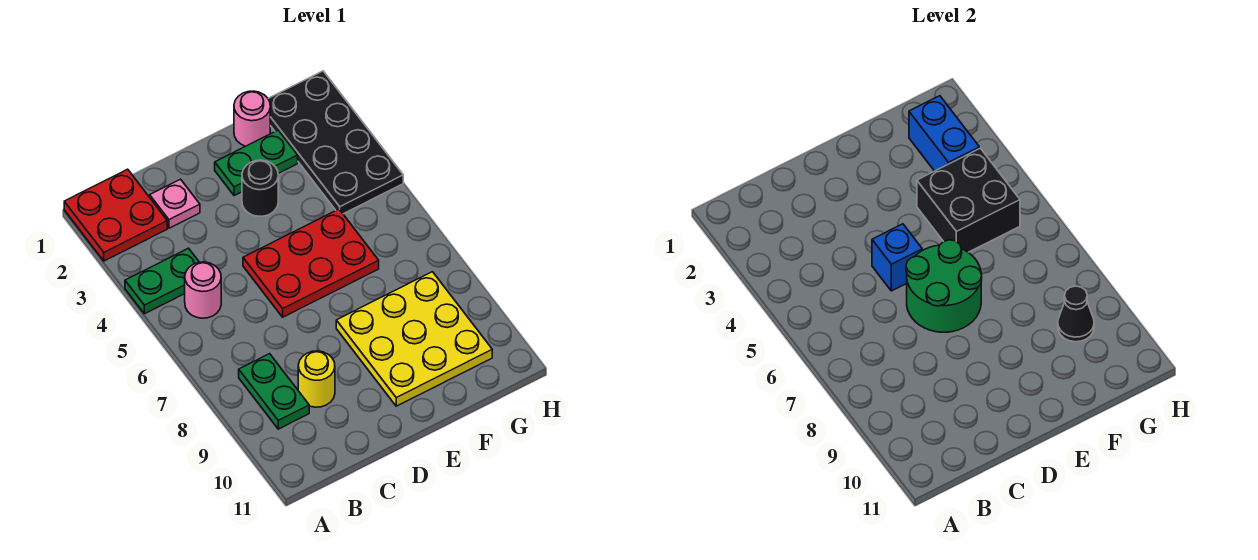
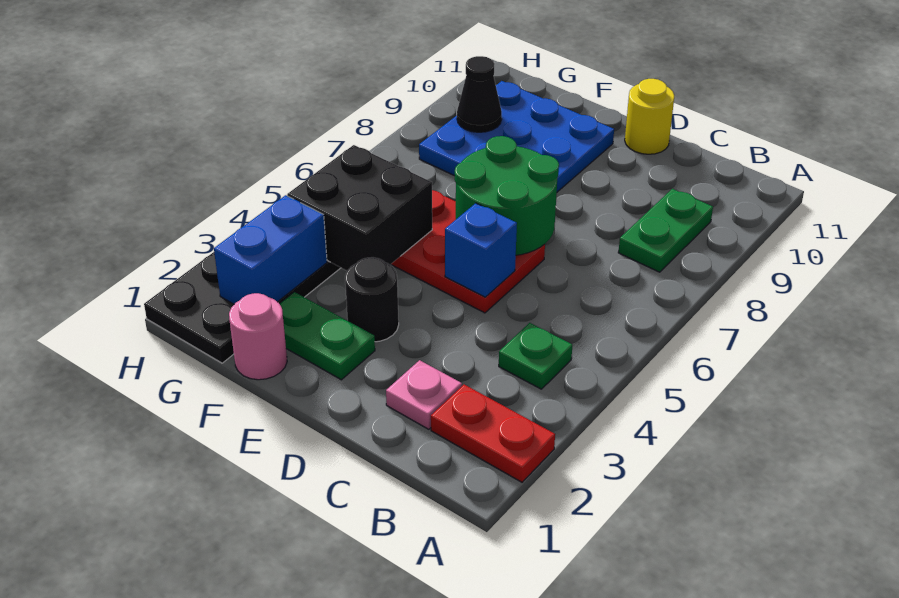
red 2x2 plate [64,169,167,261] -> red 1x2 plate [431,385,555,482]
green 1x2 plate [125,248,199,314] -> green 1x1 plate [499,323,572,389]
pink 1x1 round brick [185,262,221,318] -> none
yellow 1x1 round brick [298,351,335,407] -> yellow 1x1 round brick moved to [625,79,674,154]
yellow 3x3 plate [336,272,492,406] -> blue 3x3 plate [419,81,614,192]

